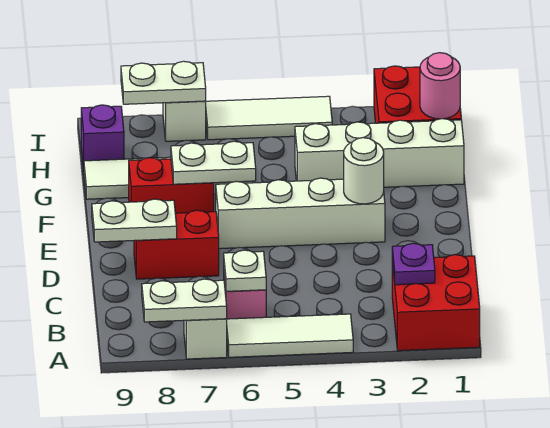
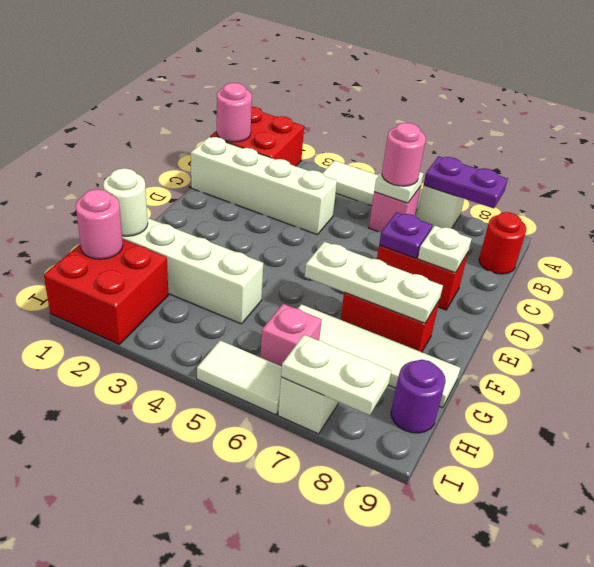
white 1x2 plate [142,279,227,322] -> purple 1x2 plate [424,156,508,208]
none -> pink 1x1 round brick [217,83,252,142]
purple 1x1 plate [392,243,435,285] -> purple 1x1 plate moved to [379,212,432,258]
none -> pink 1x1 round brick [382,123,426,186]
none -> red 1x1 round brick [479,212,526,274]
white 1x2 plate [92,199,177,242] -> white 1x1 plate [418,225,472,273]
white 1x4 brick [216,178,385,249] -> white 1x4 brick moved to [191,137,337,235]
white 1x1 round brick [344,138,384,204] -> white 1x1 round brick moved to [103,168,148,236]
white 1x2 plate [171,141,256,184] -> white 1x3 plate [305,242,443,323]
none -> pink 1x1 brick [260,304,322,367]
purple 1x1 brick [81,105,124,169] -> purple 1x1 round brick [391,360,446,433]
white 1x3 tile [206,96,332,140] -> white 1x2 tile [197,340,282,415]

